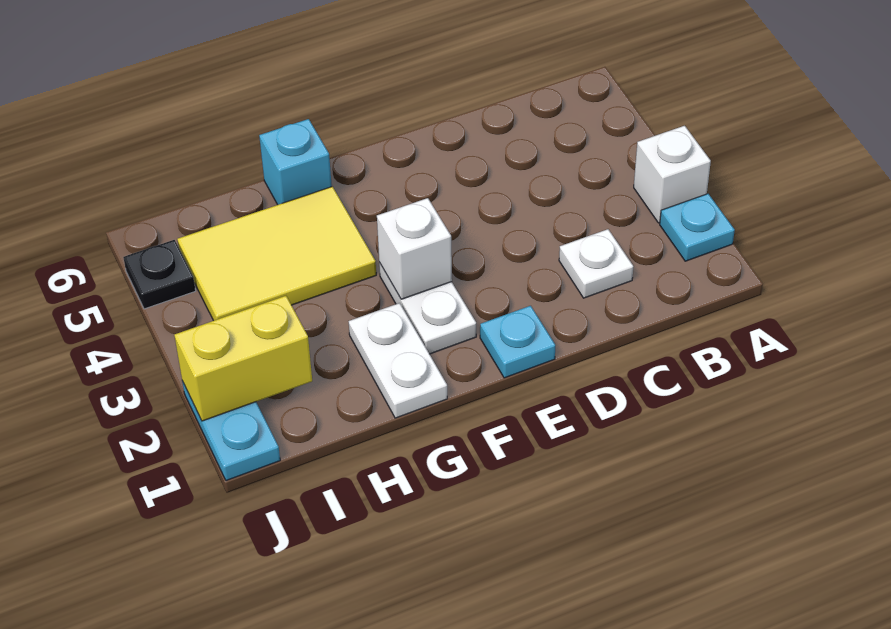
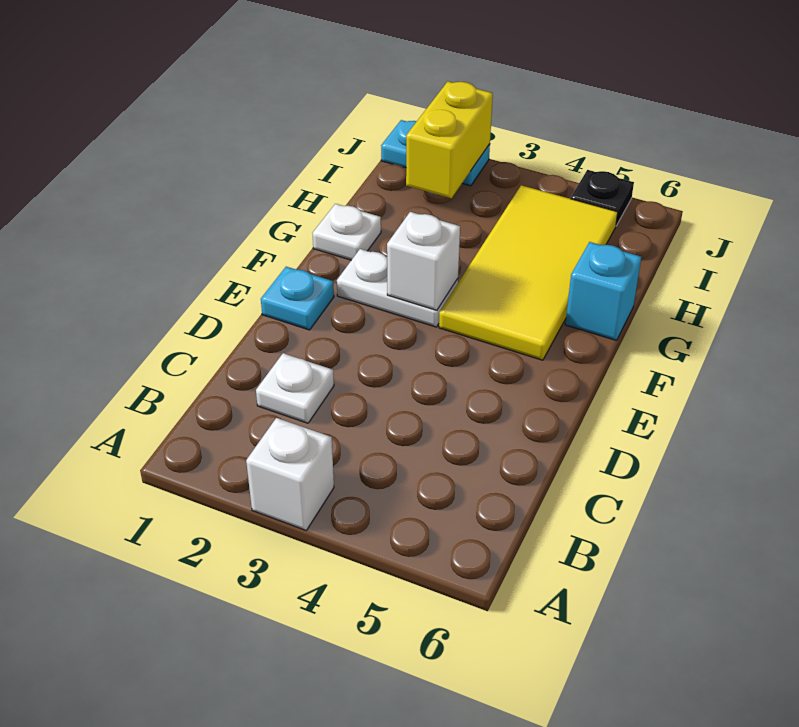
cyan 1x1 plate [660,194,735,261] -> none
white 1x2 plate [349,303,447,418] -> white 1x1 plate [313,204,381,260]
yellow 2x3 tile [177,187,376,321] -> yellow 2x4 tile [439,185,618,360]

